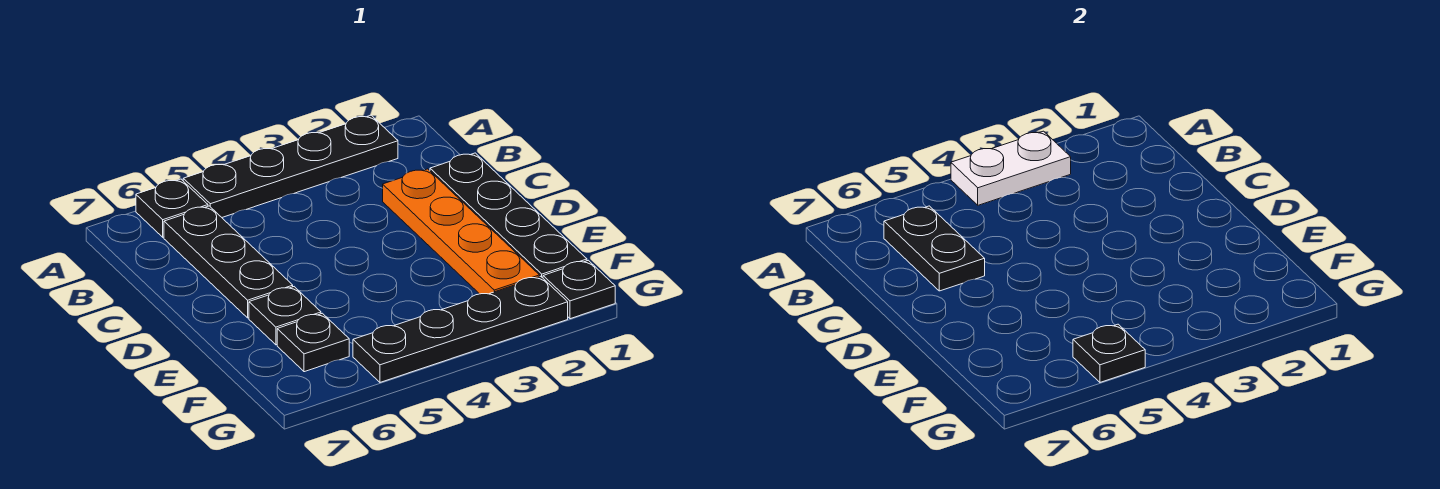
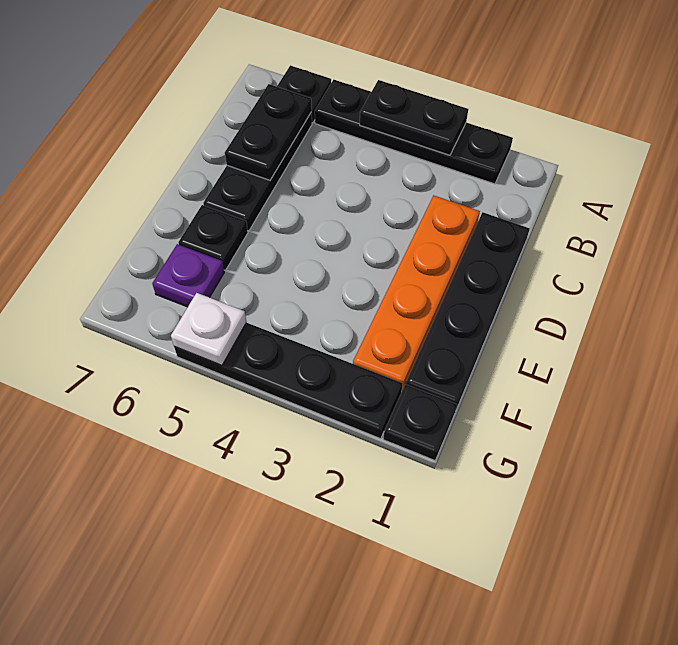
white 1x2 plate [951,131,1071,205] -> black 1x2 plate [360,80,468,155]
black 1x1 plate [277,313,349,372] -> purple 1x1 plate [152,244,224,307]
black 1x1 plate [1073,324,1145,382] -> white 1x1 plate [171,293,247,365]

